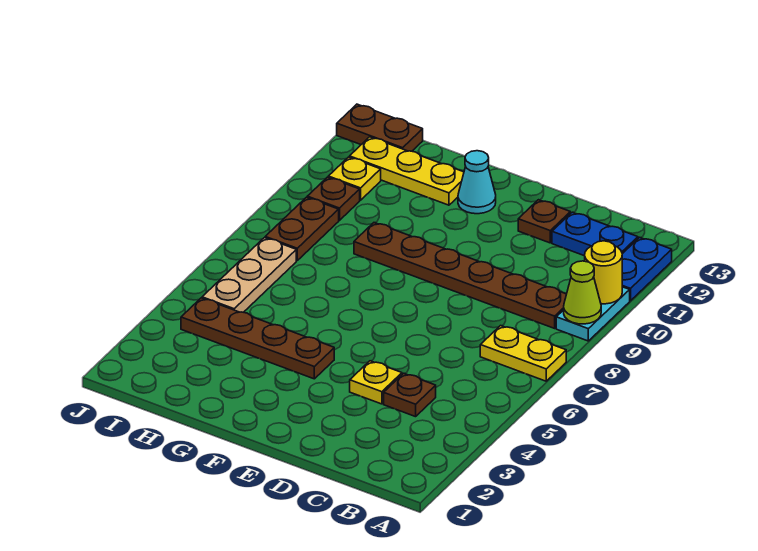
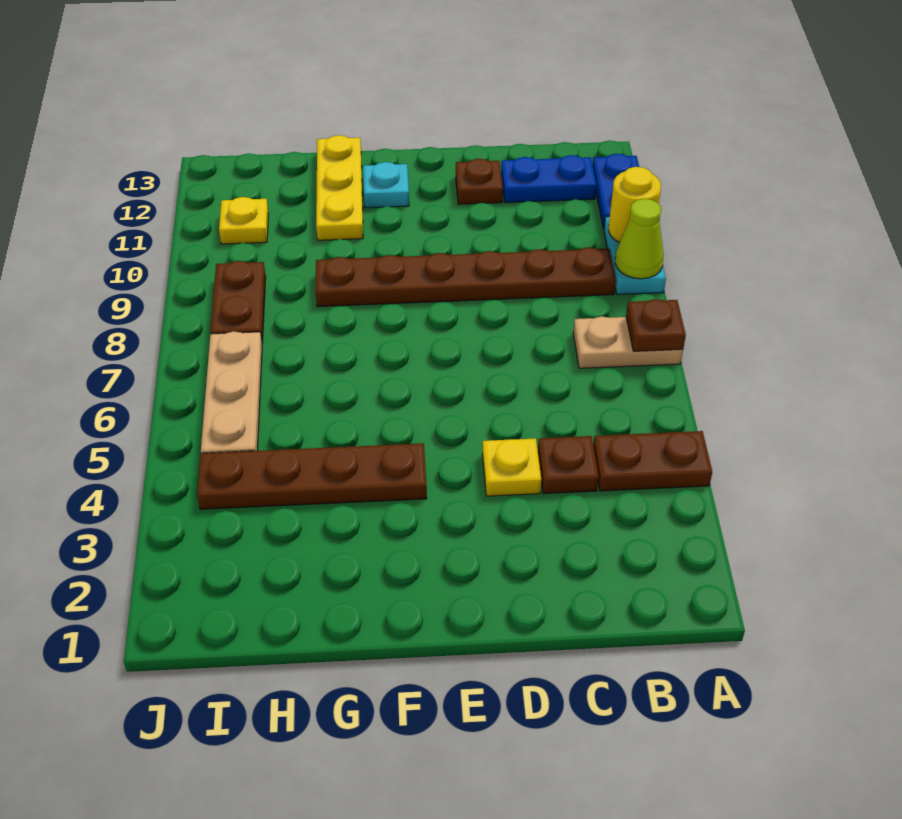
yellow 1x2 plate [480,326,566,381] -> tan 1x2 plate [573,316,683,368]
cyan 1x1 cone [458,151,496,214] -> cyan 1x1 plate [363,162,409,208]
yellow 1x3 plate [350,137,464,205] -> yellow 1x3 plate turned to [316,135,363,240]
brown 1x1 plate [307,177,360,220] -> brown 1x1 plate moved to [626,299,686,351]
brown 1x2 plate [337,104,423,151] -> brown 1x2 plate moved to [593,431,712,491]

